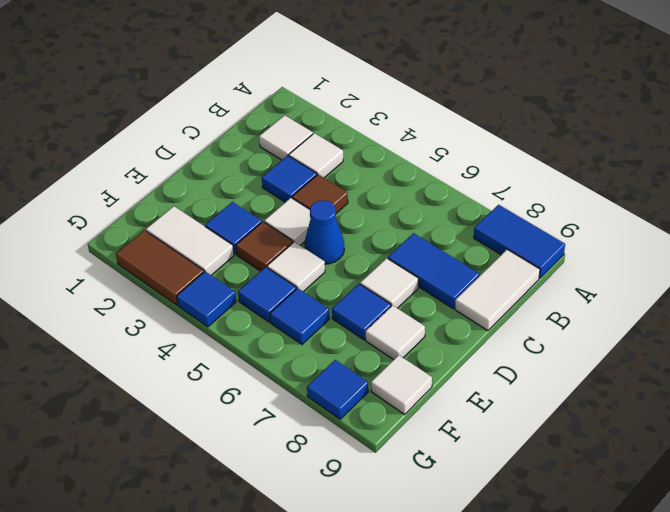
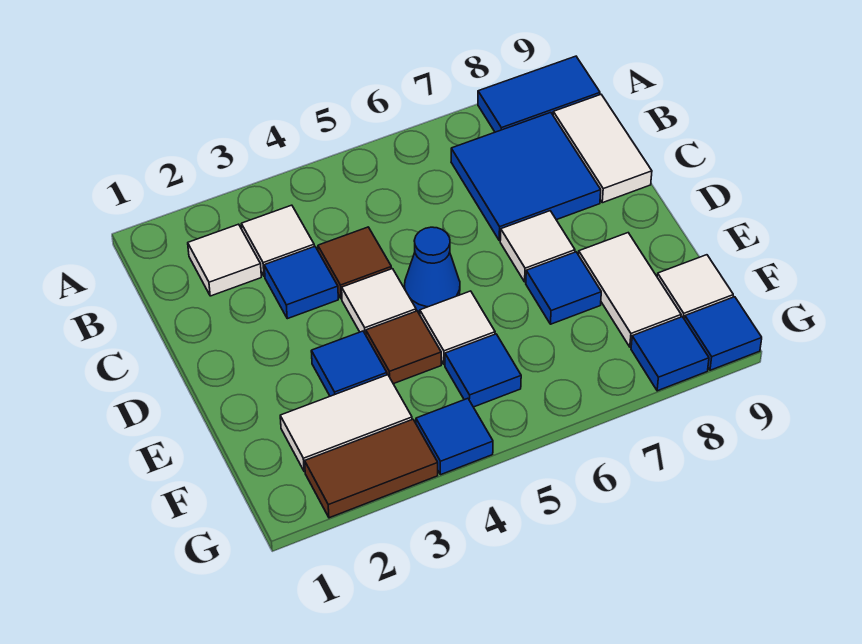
blue 1x2 tile [388,233,479,308] -> blue 2x2 tile [451,112,601,241]
white 1x1 tile [366,305,425,360] -> white 1x2 tile [579,233,681,347]
blue 1x1 tile [270,288,329,344] -> blue 1x1 tile moved to [685,297,762,370]

